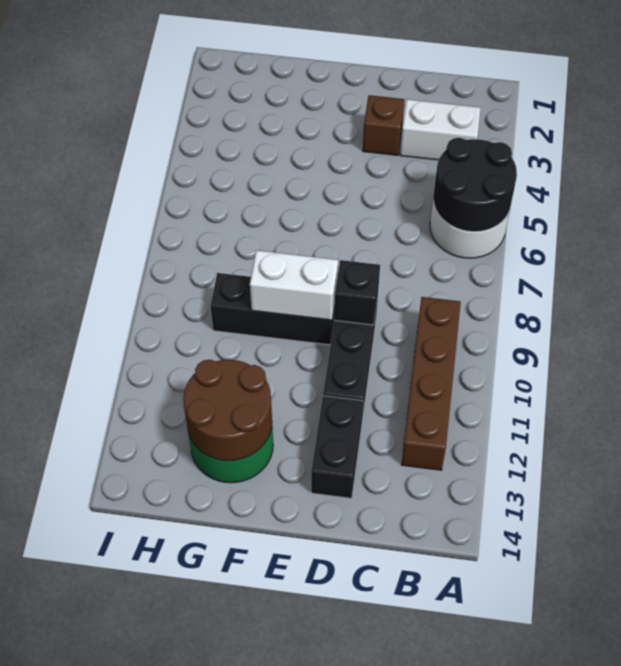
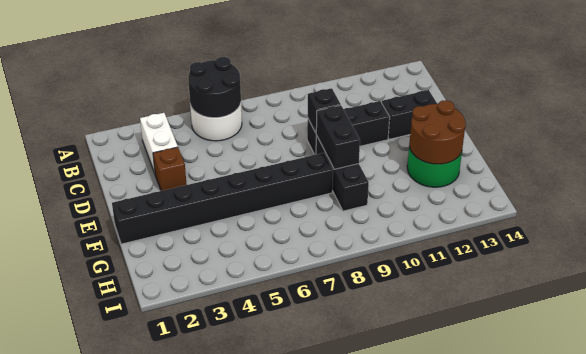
brown 1x4 brick [401,297,461,470] -> none
white 1x2 brick [250,250,338,320] -> black 1x2 brick [316,105,360,169]
none -> black 1x8 brick [112,153,333,244]

